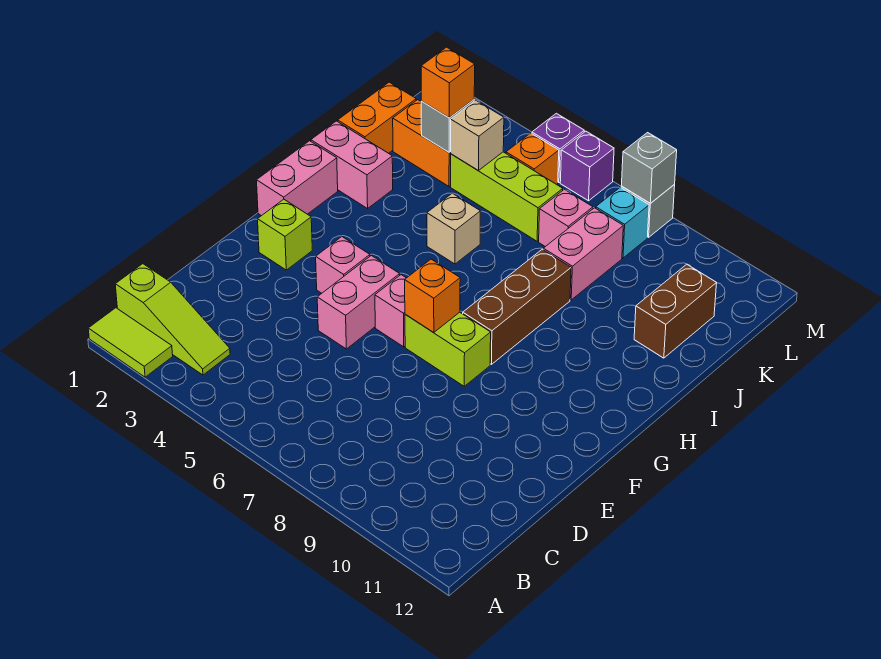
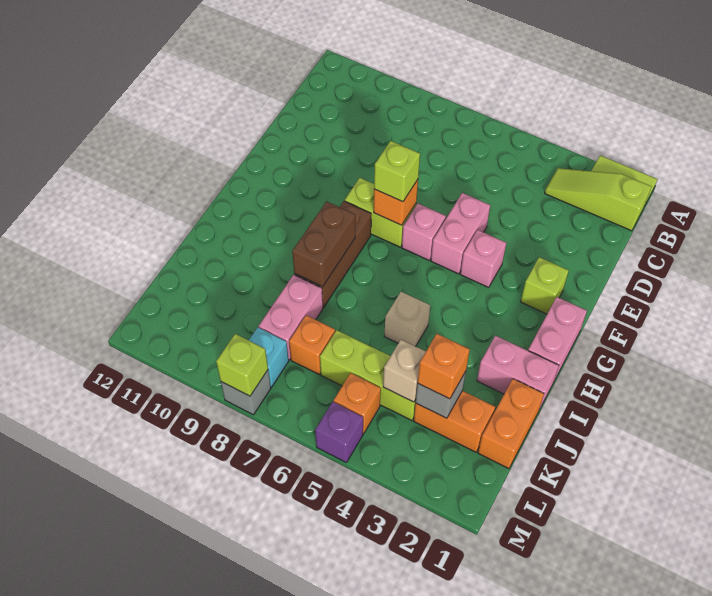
none -> lime 1x1 brick [374,141,420,202]
brown 1x2 brick [634,264,717,358] -> brown 1x2 brick moved to [292,202,355,287]
pink 1x1 brick [539,189,593,247] -> orange 1x1 brick [289,315,335,374]
purple 1x1 brick [560,131,614,201] -> none
grey 1x1 brick [621,133,677,203] -> lime 1x1 brick [216,334,268,396]

